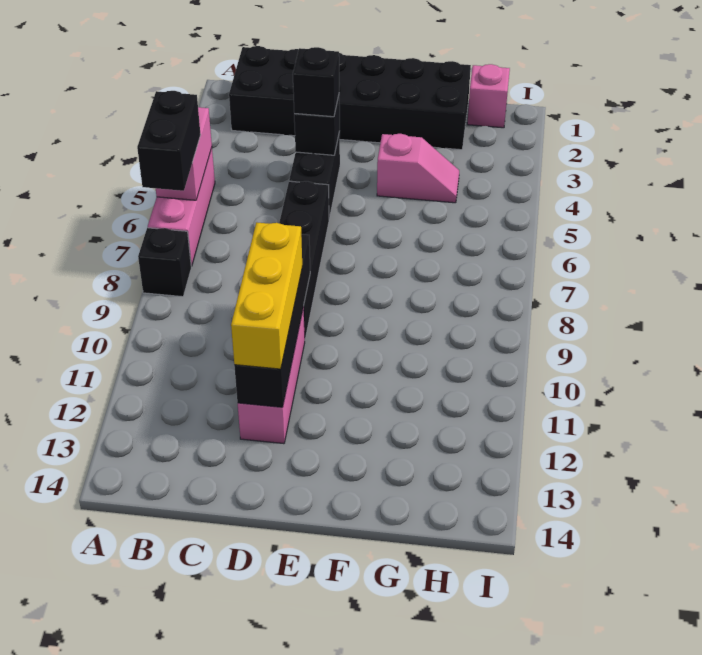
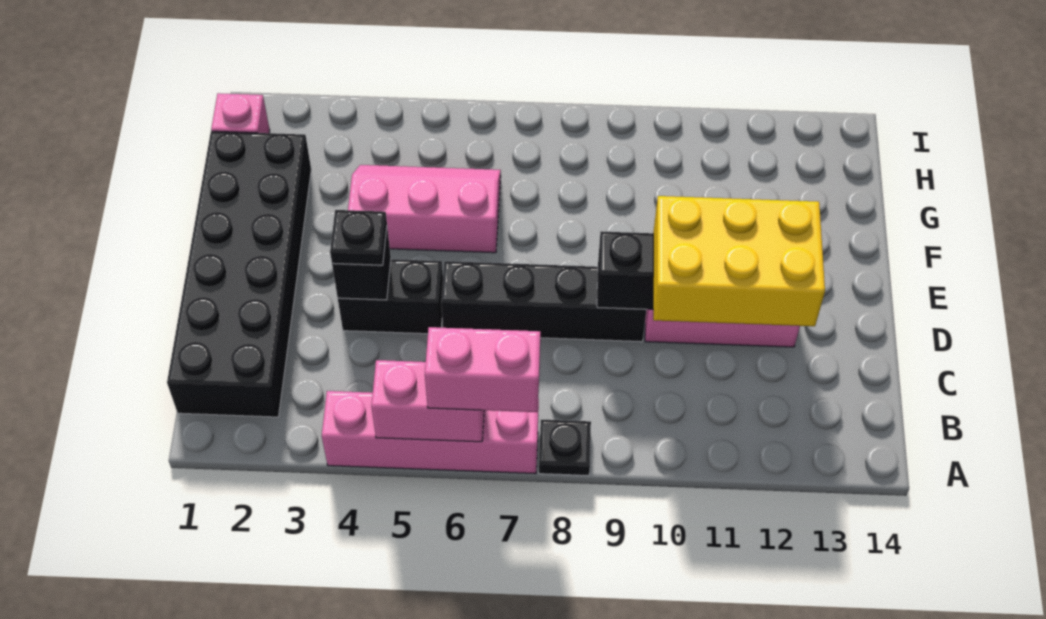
pink 1x3 brick [148,148,215,266] -> pink 1x4 brick [322,391,539,474]
black 1x2 brick [137,91,201,191] -> pink 1x2 brick [425,327,540,412]
black 1x1 brick [138,228,191,297] -> black 1x1 plate [539,420,591,476]
black 1x1 brick [293,47,339,117] -> black 1x1 plate [330,210,387,265]
yellow 1x3 brick [231,222,302,369] -> yellow 2x3 brick [653,196,825,326]
pink 1x2 slope [377,134,459,203] -> pink 2x3 slope [348,165,501,253]

